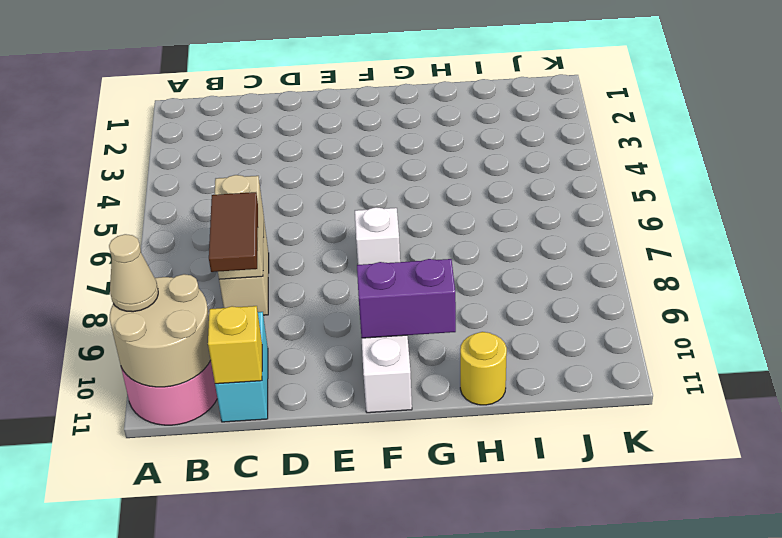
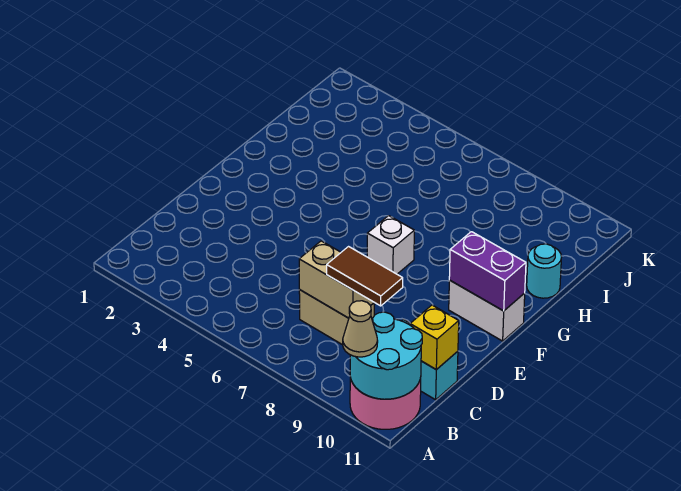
tan 2x2 round brick [110,274,211,387] -> cyan 2x2 round brick [350,312,422,399]
purple 1x2 brick [357,259,456,338] -> purple 1x2 brick turned to [449,232,526,311]
yellow 1x1 round brick [460,332,507,405] -> cyan 1x1 round brick [527,244,561,298]

